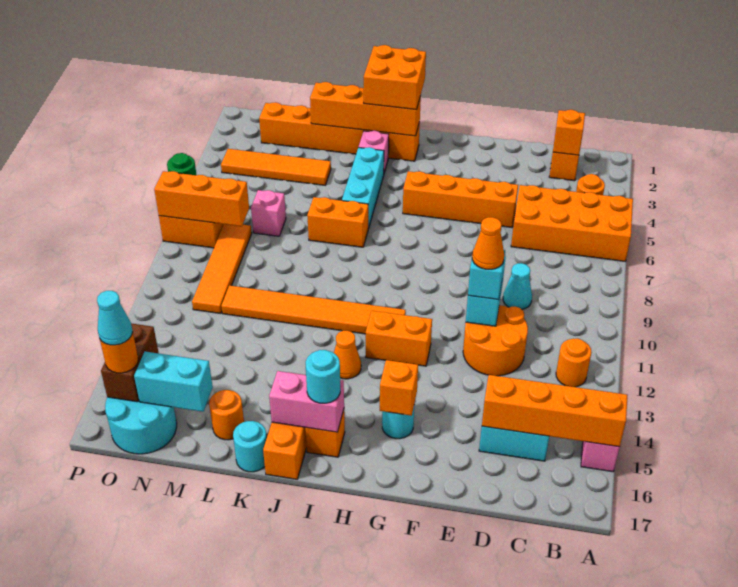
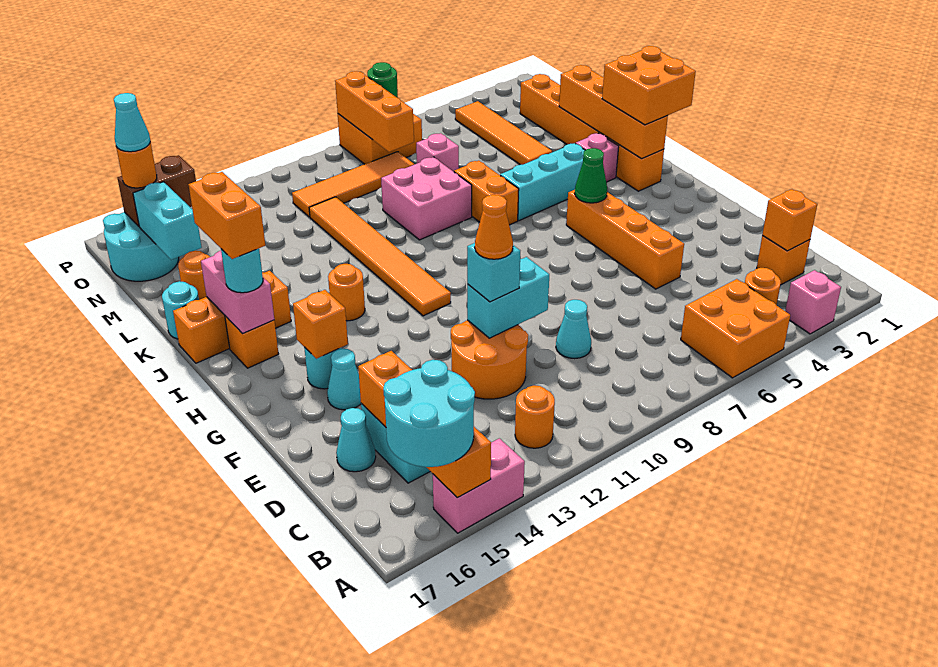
none -> pink 1x1 brick [785,270,841,334]
orange 2x4 brick [511,185,633,261] -> orange 2x2 brick [681,279,790,378]
none -> cyan 2x2 round brick [383,360,475,467]
none -> cyan 1x1 cone [336,408,376,472]
none -> cyan 1x1 cone [327,349,361,410]
orange 1x2 brick [366,311,432,366] -> orange 1x2 brick moved to [189,172,265,259]
none -> green 1x1 cone [575,148,607,203]
orange 1x1 cone [334,331,361,379] -> orange 1x1 round brick [328,264,365,321]
none -> pink 2x2 brick [381,157,472,240]

